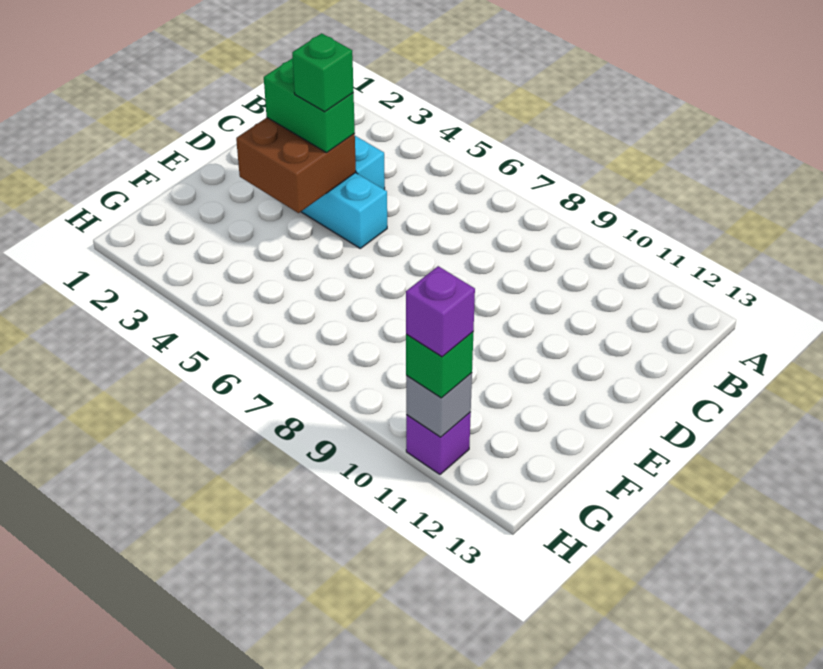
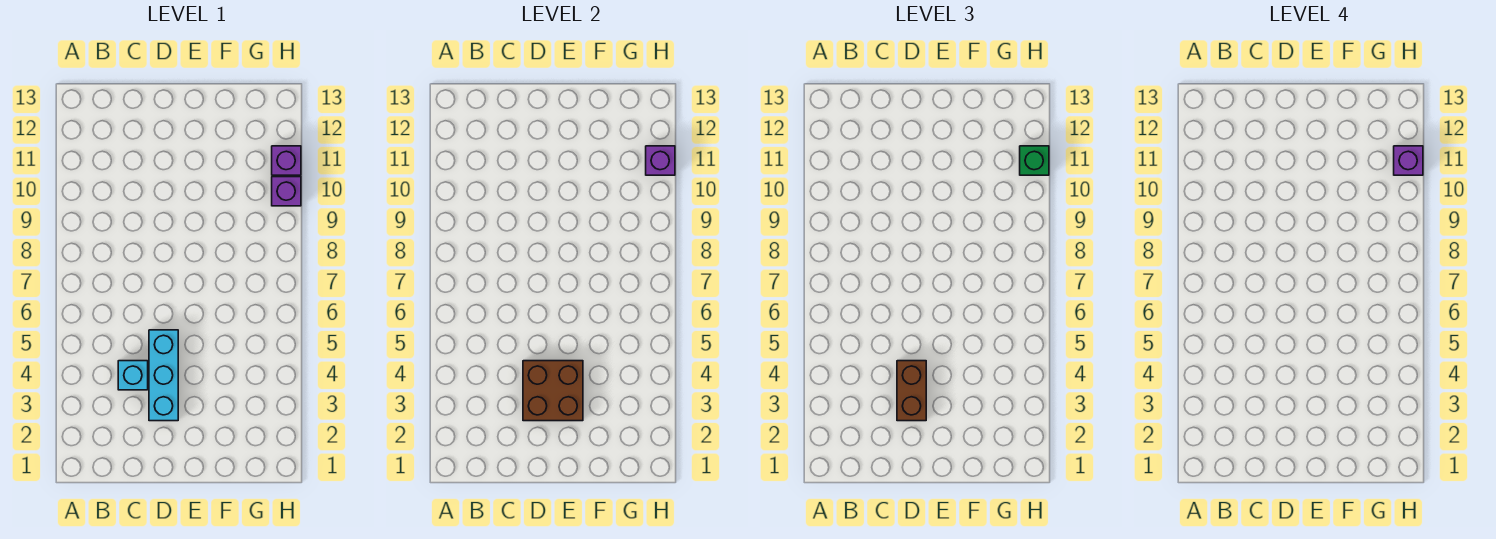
green 1x2 brick [264,58,355,153] -> brown 1x2 brick [897,361,926,421]
green 1x1 brick [292,33,354,112] -> none
none -> purple 1x1 brick [272,177,301,206]
grey 1x1 brick [406,373,472,437] -> purple 1x1 brick [646,146,675,175]

